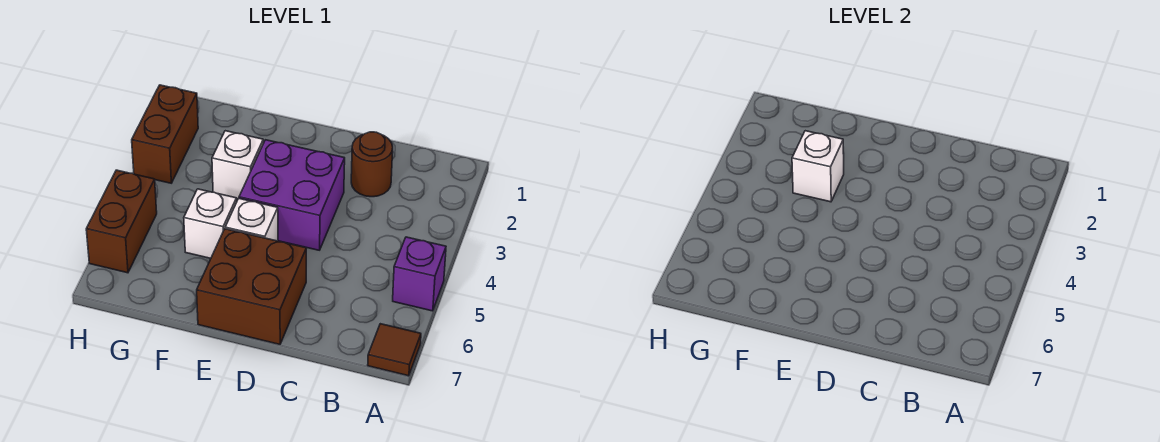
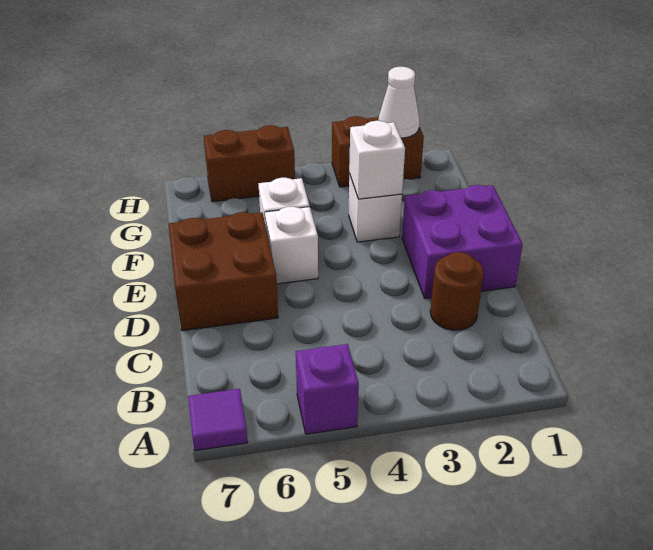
brown 1x1 tile [368,324,421,376] -> purple 1x1 tile [188,389,248,451]
purple 2x2 brick [239,140,345,250] -> purple 2x2 brick moved to [402,185,523,299]
none -> white 1x1 cone [378,67,420,138]

